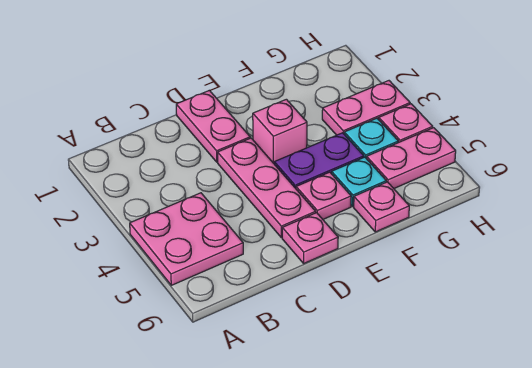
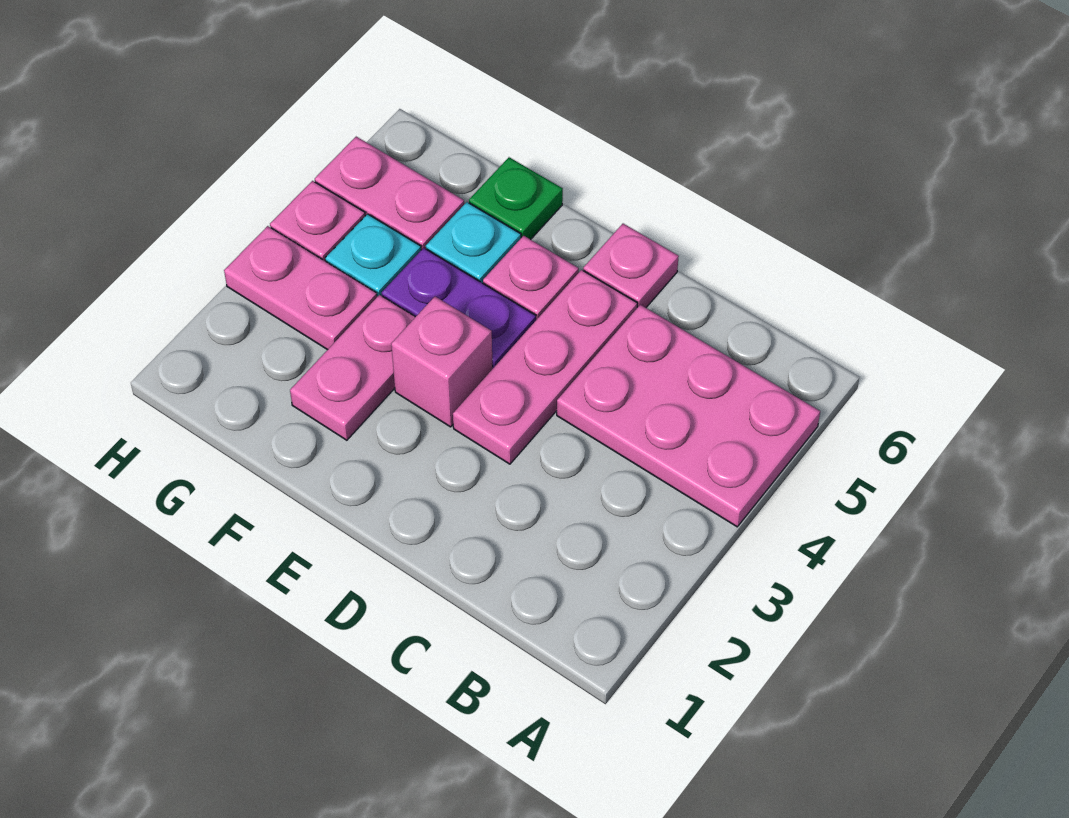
pink 2x2 plate [130,193,243,285] -> pink 2x3 plate [557,305,820,527]
pink 1x2 plate [176,90,250,162] -> pink 1x2 plate moved to [290,295,415,440]
pink 1x1 plate [354,182,409,232] -> green 1x1 plate [469,157,563,240]

